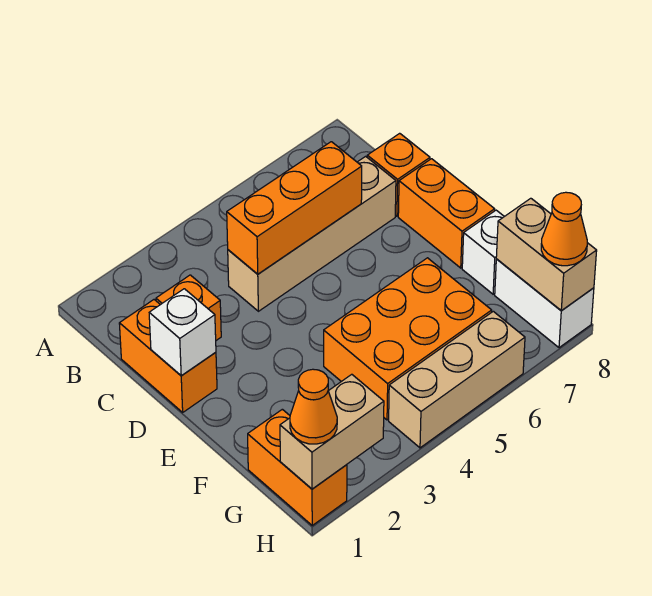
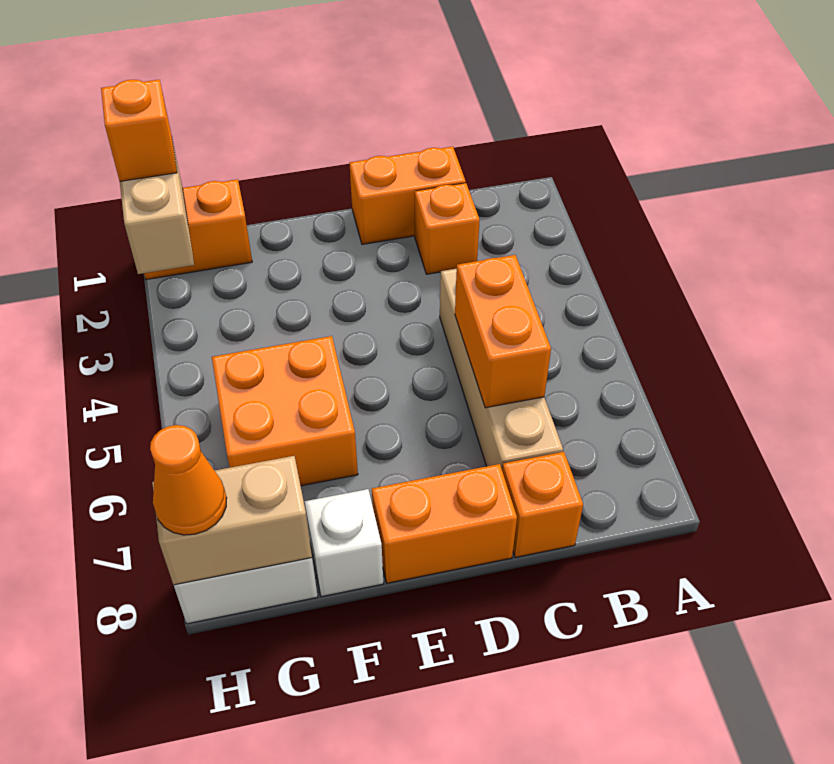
orange 1x3 brick [227,142,362,274] -> orange 1x2 brick [455,255,551,408]
white 1x1 brick [149,289,216,376] -> none
orange 2x3 brick [324,258,492,420] -> orange 2x2 brick [212,336,358,486]
orange 1x1 cone [290,369,337,444] -> orange 1x1 brick [101,80,177,181]
tan 1x3 brick [389,311,525,448] -> none

